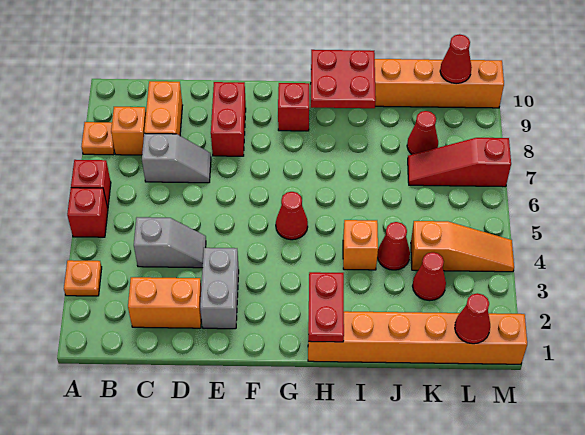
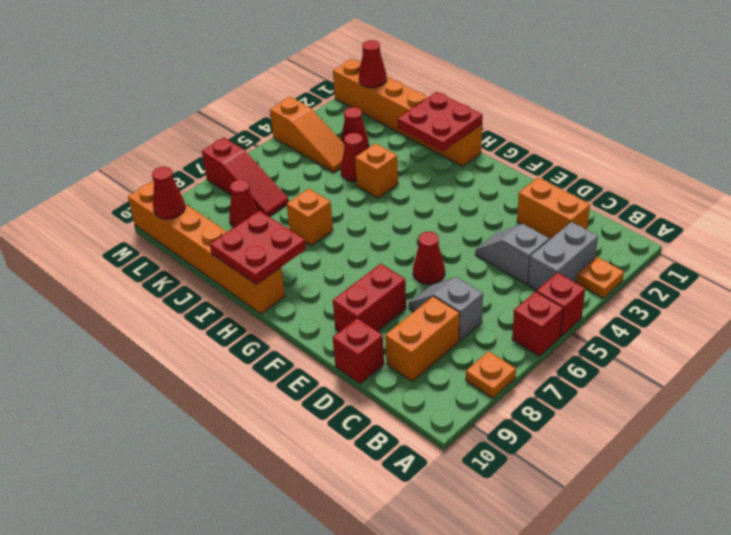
orange 1x1 brick [111,107,146,155] -> orange 1x1 brick moved to [287,189,333,246]
grey 1x2 brick [200,248,239,329] -> grey 1x2 brick moved to [528,222,598,290]
red 1x1 cone [276,192,308,240] -> red 1x1 cone moved to [413,232,445,284]
red 1x1 brick [278,83,309,131] -> red 1x1 brick moved to [333,318,384,384]
red 1x2 plate [308,272,344,342] -> red 2x2 plate [397,92,483,152]
orange 1x3 slope [411,221,514,272] -> orange 1x3 slope turned to [270,97,345,173]

